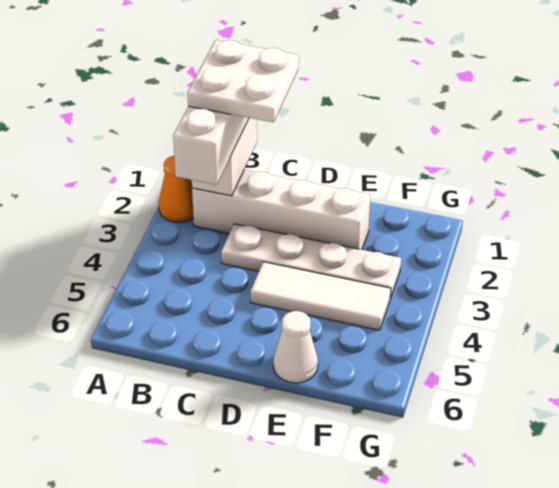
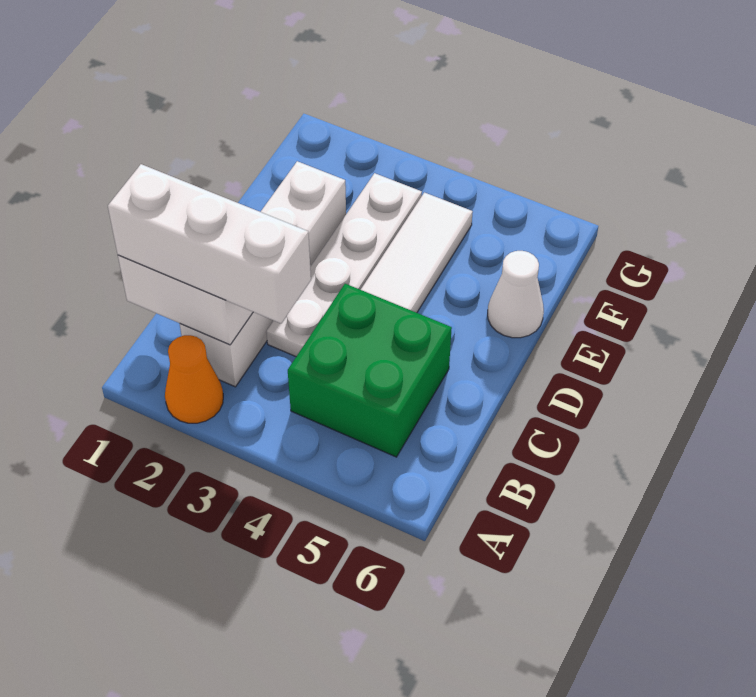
white 2x2 plate [187,40,299,122] -> none
none -> green 2x2 brick [288,284,452,457]

